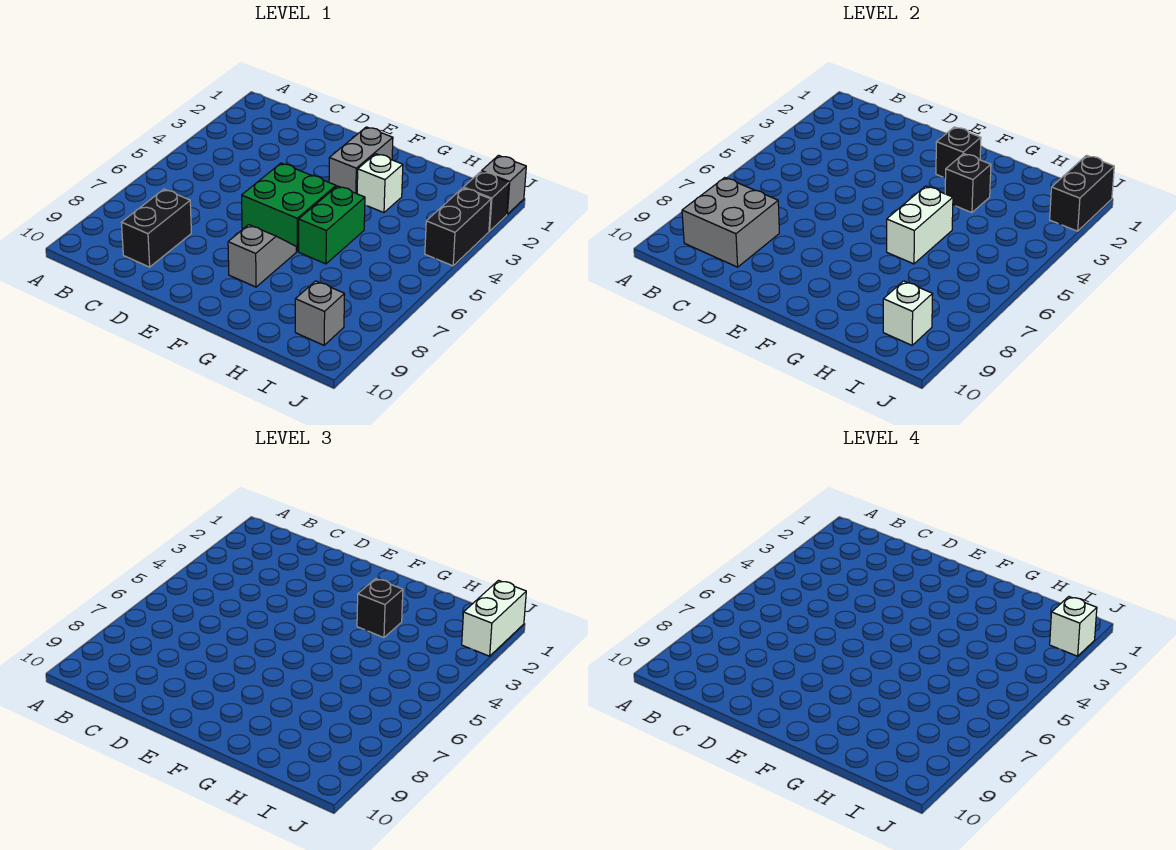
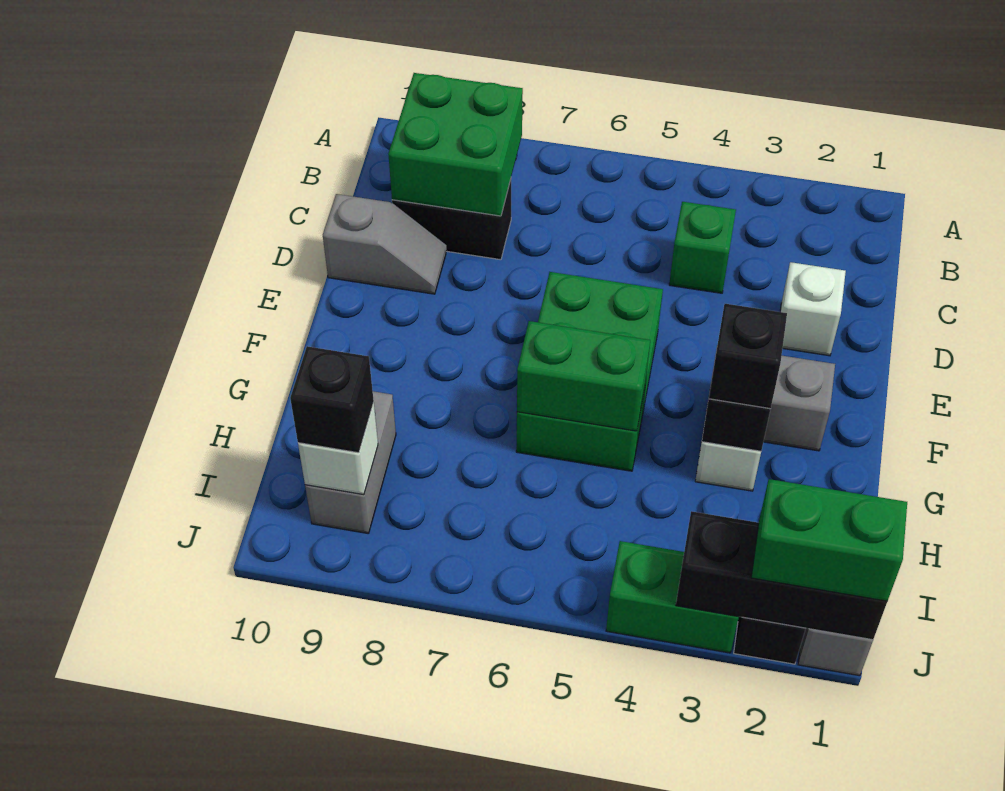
grey 2x2 brick [682,178,779,267] -> green 2x2 brick [388,73,523,216]
none -> green 1x1 brick [669,202,736,293]
black 1x1 brick [936,127,981,178] -> black 1x1 brick moved to [290,346,374,453]
grey 1x2 slope [228,225,296,287] -> grey 1x2 slope moved to [323,194,446,294]
white 1x2 brick [887,186,953,264] -> green 1x2 brick [517,321,650,431]
grey 1x1 brick [295,281,345,345] -> grey 1x2 brick [305,391,396,534]
black 1x2 brick [1050,155,1114,231] -> black 1x3 brick [676,511,887,640]
white 1x2 brick [462,580,526,656] -> green 1x2 brick [751,479,907,601]
white 1x1 brick [1050,597,1097,656] -> white 1x1 brick moved to [780,262,846,356]
black 1x2 brick [425,188,491,266] -> green 1x2 brick [606,541,739,653]

